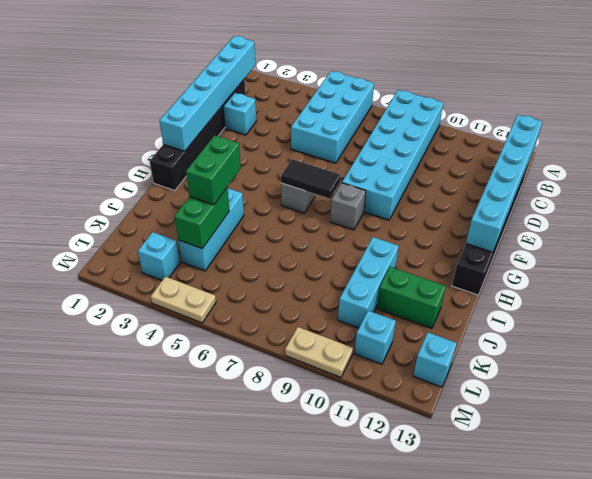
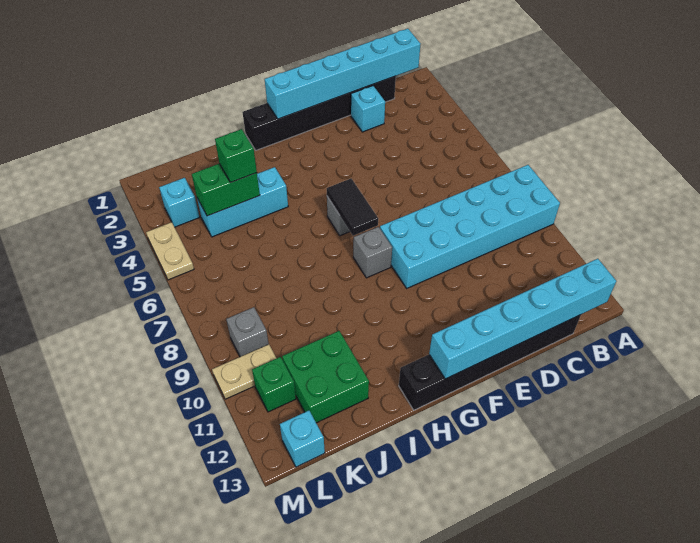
cyan 2x4 brick [291,71,374,163] -> none
green 1x2 brick [186,135,241,205] -> green 1x1 brick [215,129,257,182]
cyan 1x3 brick [338,237,399,328] -> none
green 1x2 brick [377,267,446,329] -> green 2x2 brick [282,331,369,423]
none -> grey 1x1 brick [226,307,269,357]
cyan 1x1 brick [355,311,396,364] -> green 1x1 brick [252,357,296,412]
tan 1x2 plate [285,327,353,377] -> tan 1x2 plate turned to [212,344,276,399]

